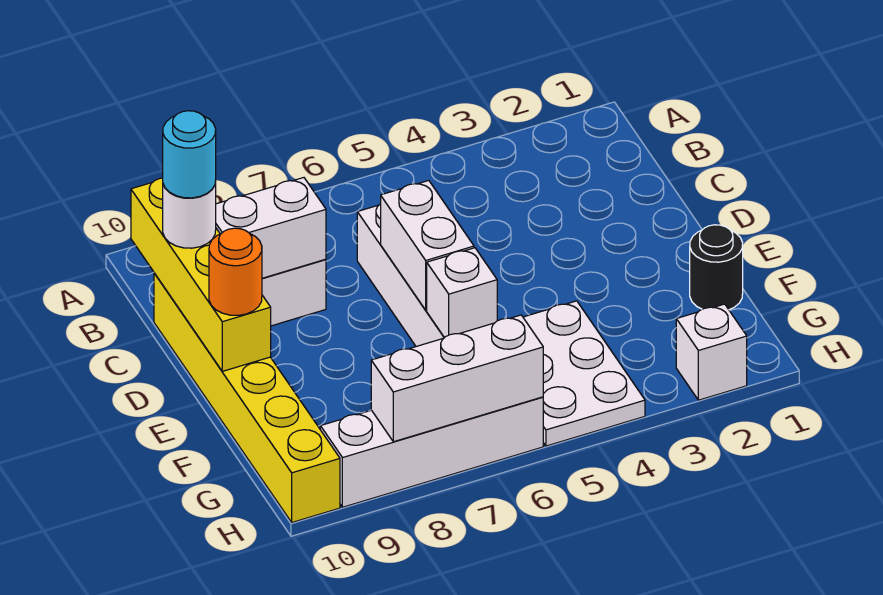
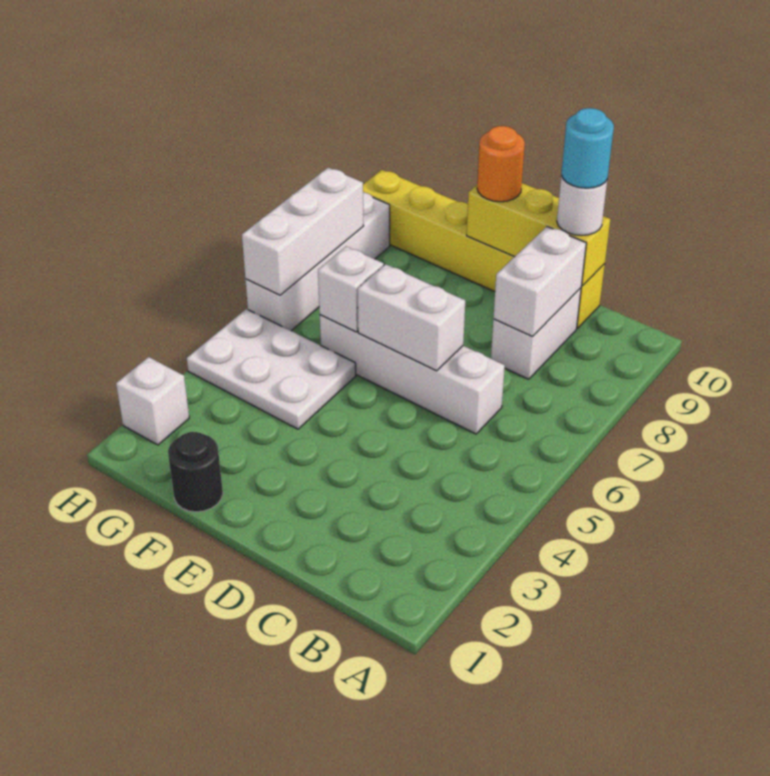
yellow 1x4 brick [131,178,271,371] -> yellow 1x3 brick [467,183,610,286]

